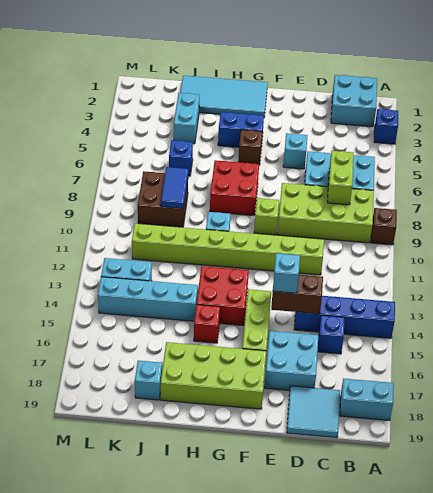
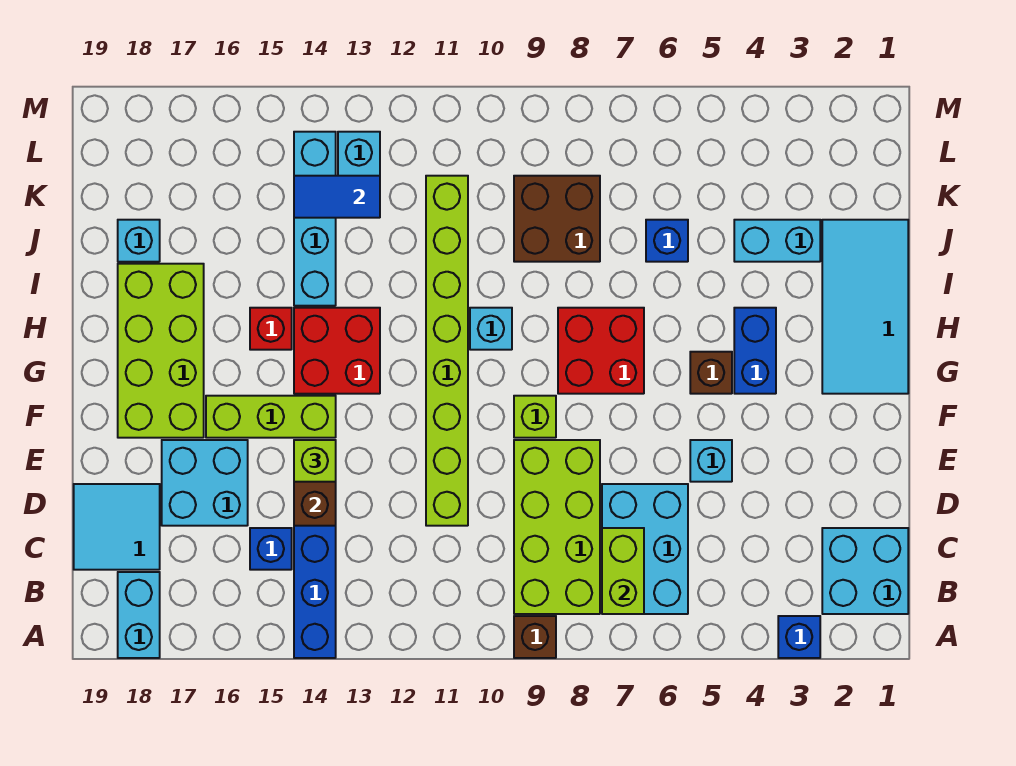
lime 1x2 brick [327,151,354,205] -> lime 1x2 brick turned to [602,528,644,614]
cyan 1x1 brick [273,253,300,293] -> lime 1x1 brick [294,440,336,482]
blue 1x2 tile [161,167,188,209] -> blue 1x2 tile moved to [294,176,380,218]

